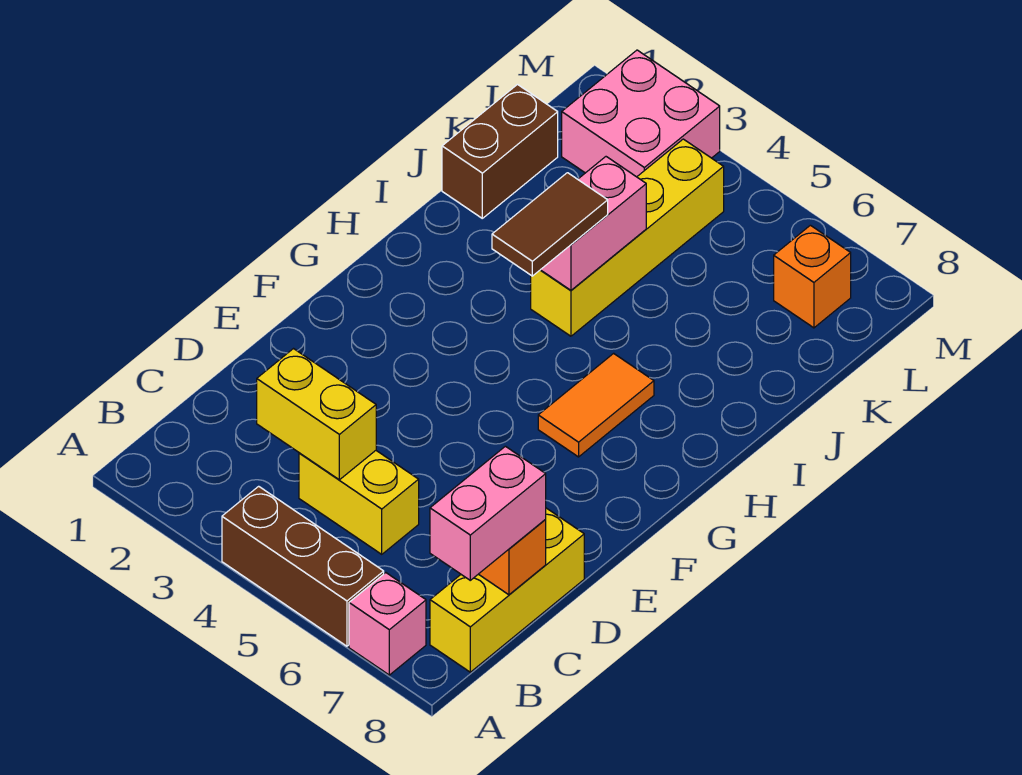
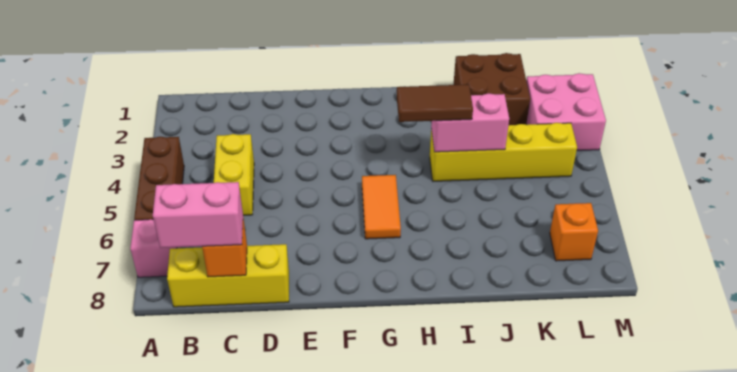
yellow 1x2 brick [257,349,376,480] -> none
orange 1x2 tile [538,353,654,457] -> orange 1x2 tile turned to [362,175,401,239]
brown 1x2 brick [442,85,558,218] -> brown 2x2 brick [453,53,530,125]

